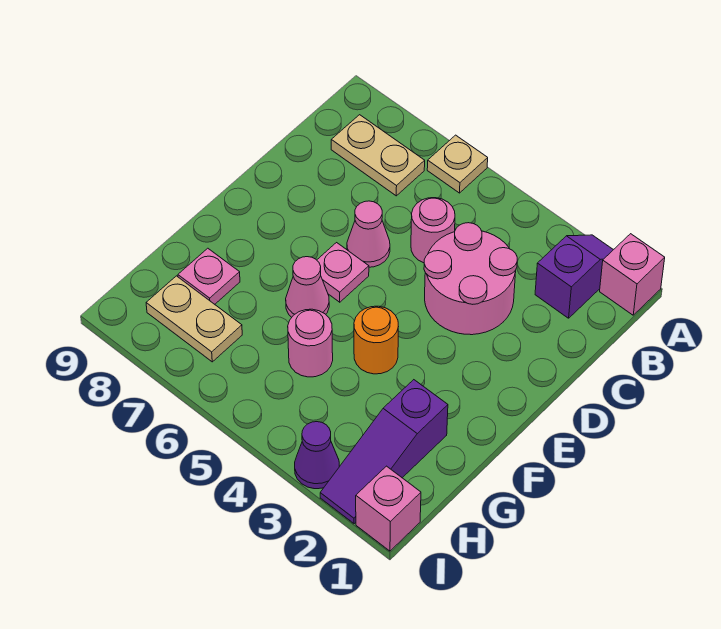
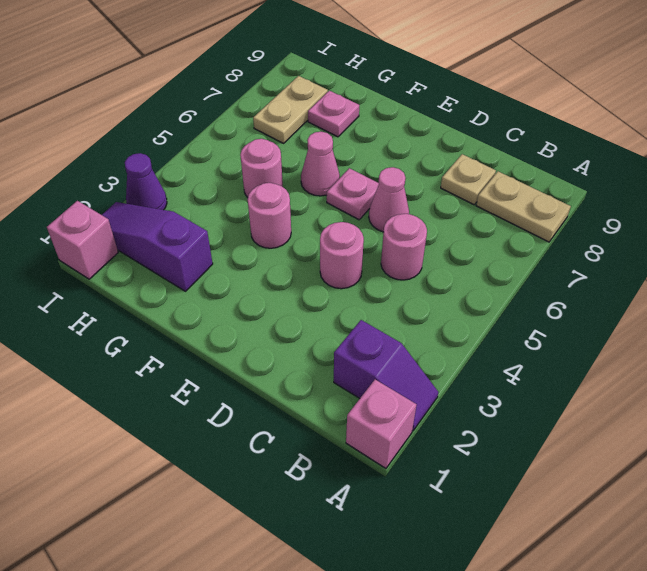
tan 1x1 plate [427,135,488,193] -> tan 1x1 plate moved to [441,154,496,205]
tan 1x2 plate [331,115,425,196] -> tan 1x2 plate turned to [476,171,571,242]
pink 2x2 round brick [424,223,517,335] -> pink 1x1 round brick [320,222,364,289]
orange 1x1 round brick [354,306,398,374] -> pink 1x1 round brick [248,183,291,248]

